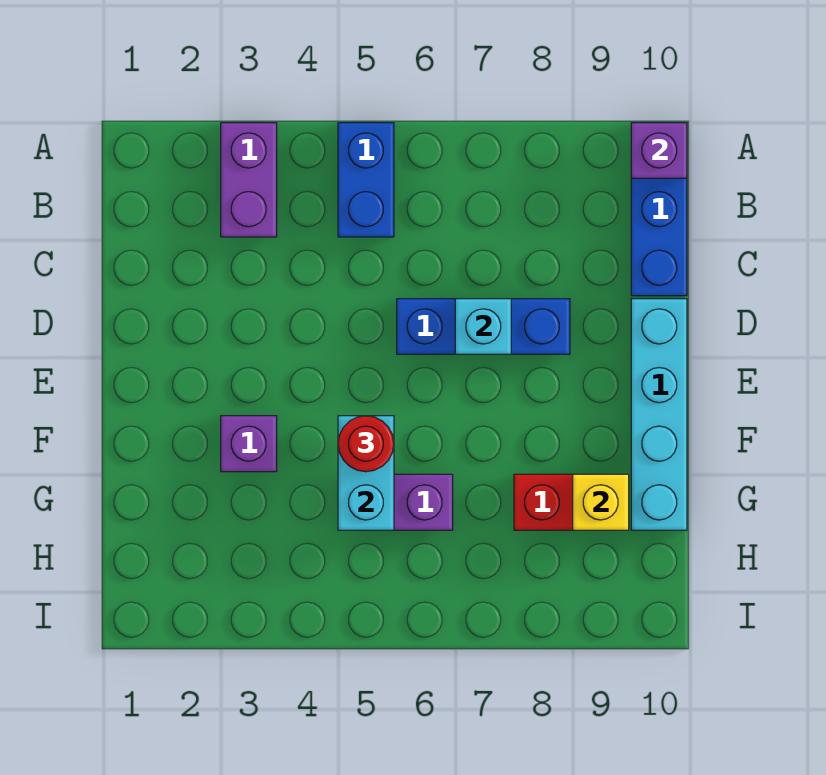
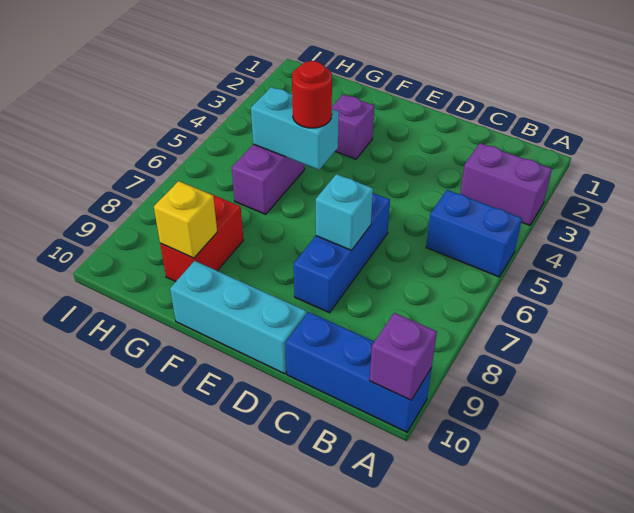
cyan 1x4 brick [631,299,687,530] -> cyan 1x3 brick [170,261,306,374]

